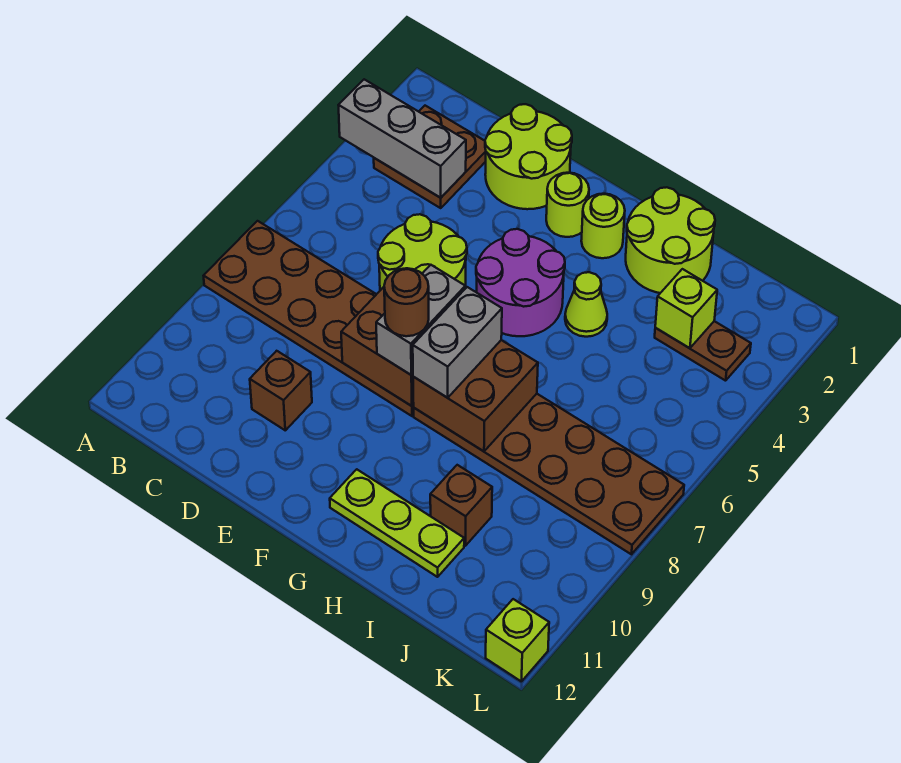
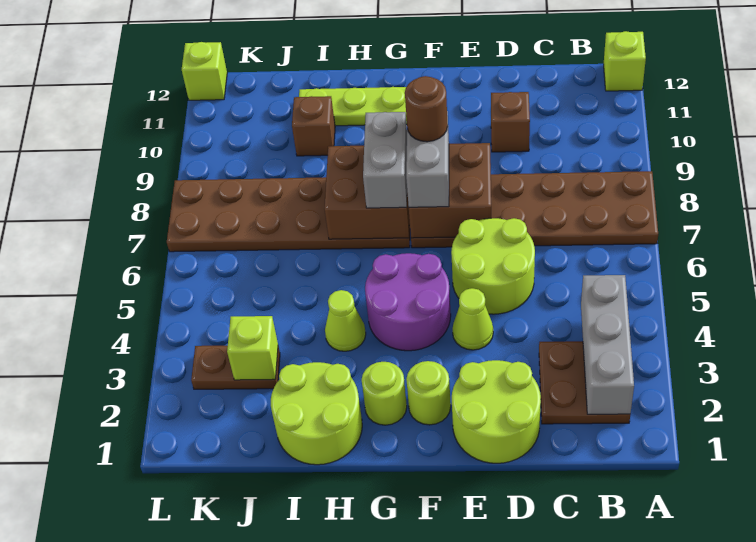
grey 1x3 brick [339,79,466,198] -> grey 1x3 brick turned to [581,275,634,414]
none -> lime 1x1 brick [604,31,646,91]
none -> lime 1x1 cone [452,288,493,350]

